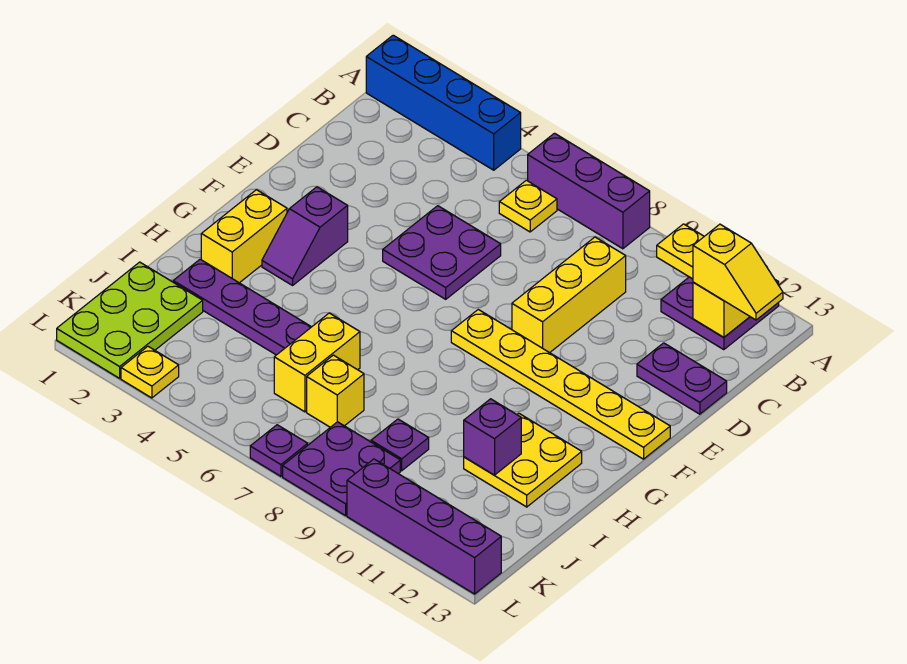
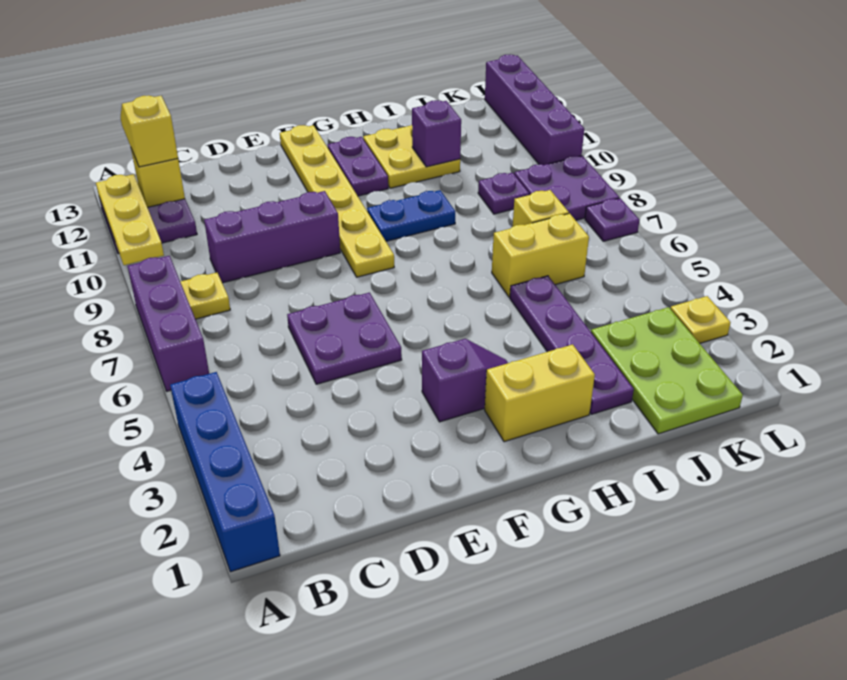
yellow 1x1 plate [499,180,557,232] -> yellow 1x1 plate moved to [180,272,230,319]
yellow 1x3 brick [512,237,626,353] -> purple 1x3 brick [204,191,340,283]
purple 1x2 plate [637,343,727,414] -> purple 1x2 plate moved to [328,137,388,196]
none -> blue 1x2 plate [367,190,455,241]
lime 2x3 plate [57,262,203,378] -> lime 2x3 plate turned to [591,307,743,434]

